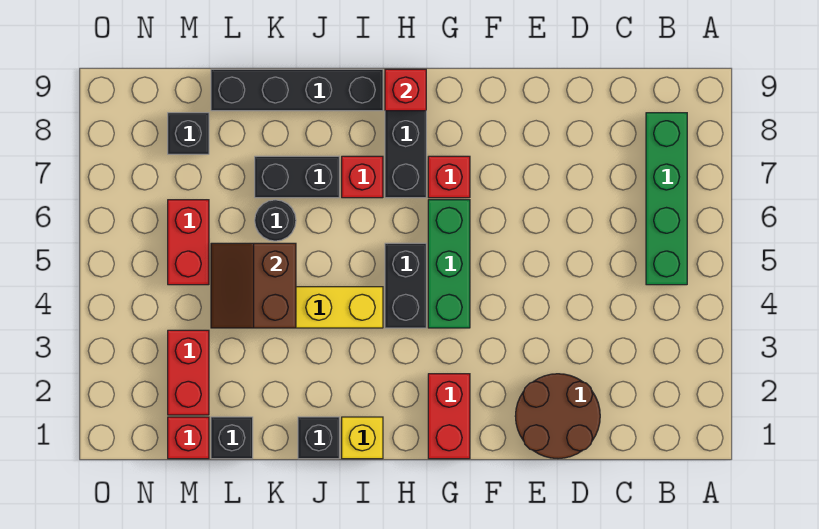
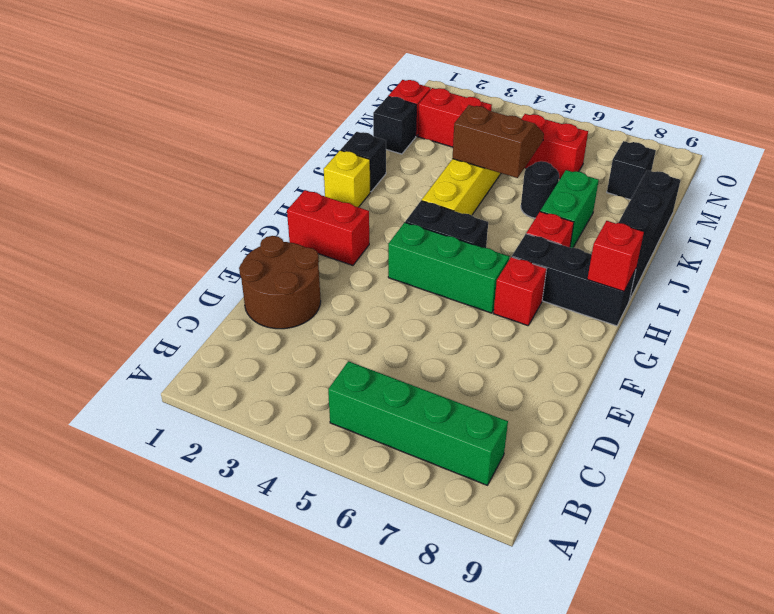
black 1x2 brick [255,156,339,198] -> green 1x2 brick [540,170,599,248]

